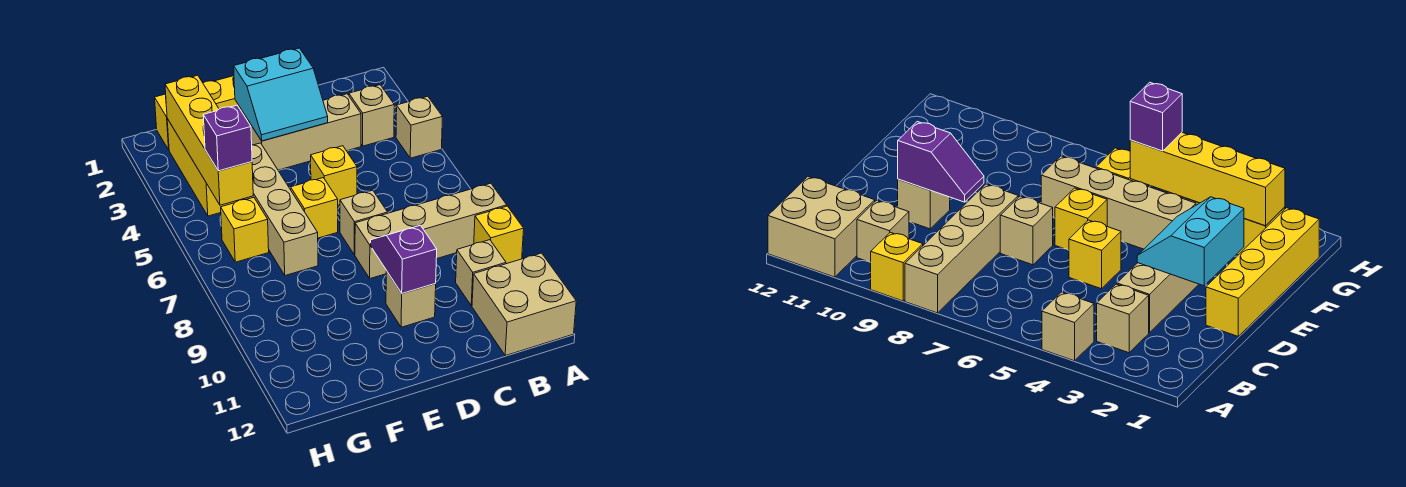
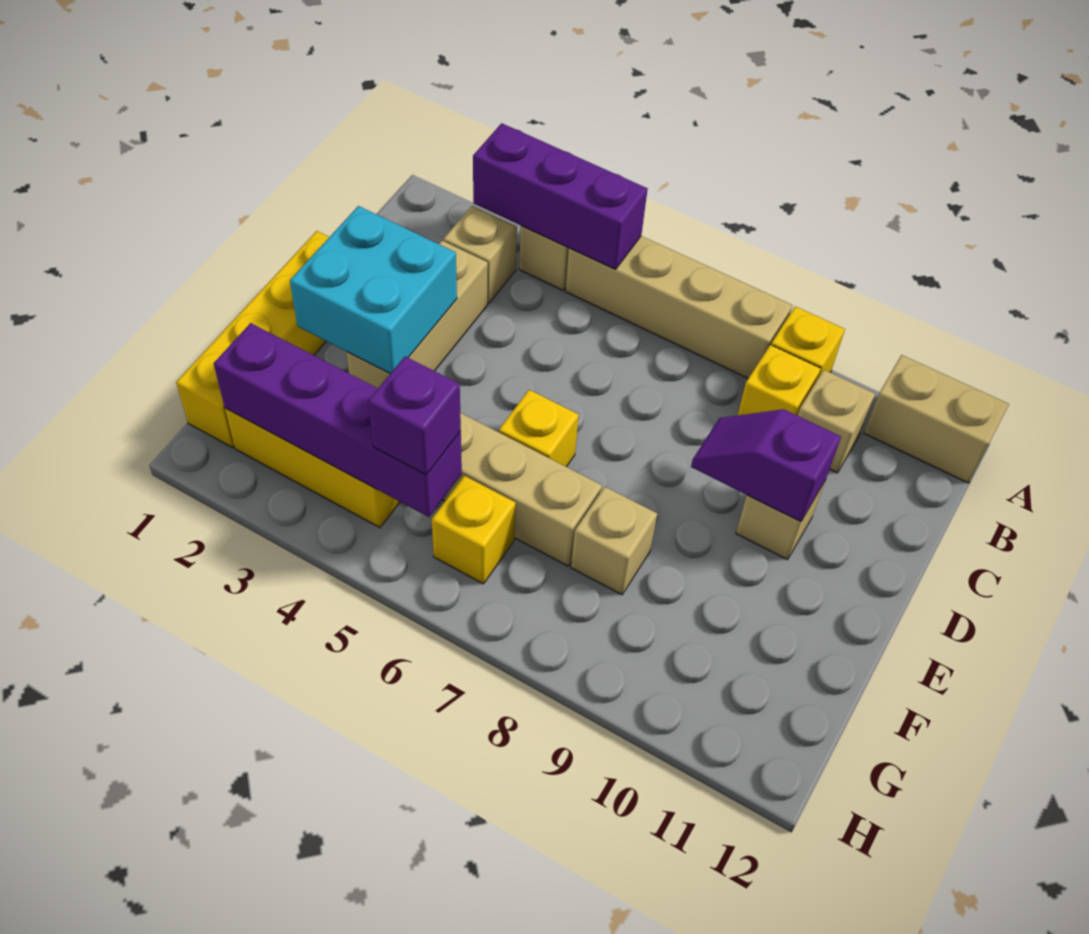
none -> purple 1x3 brick [473,123,648,269]
tan 1x4 brick [355,183,507,278] -> tan 1x4 brick turned to [566,236,792,378]
tan 2x2 brick [472,253,576,356] -> tan 1x2 brick [864,355,1009,483]
cyan 2x2 slope [234,48,328,141] -> cyan 2x2 brick [290,206,457,374]
yellow 1x1 brick [311,146,357,205] -> yellow 1x1 brick moved to [738,345,821,415]
tan 1x1 brick [340,190,388,255] -> tan 1x1 brick moved to [571,487,657,595]
yellow 1x4 brick [165,75,253,205] -> purple 1x4 brick [214,323,462,517]

